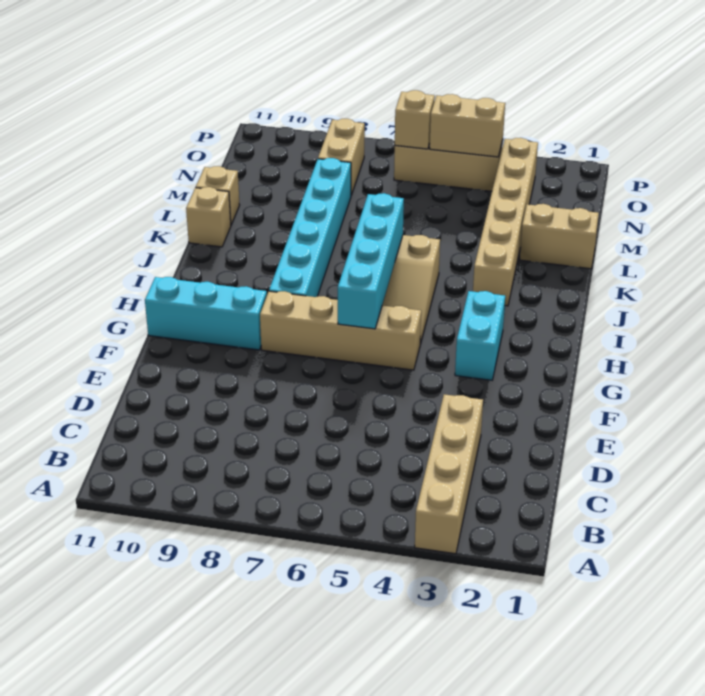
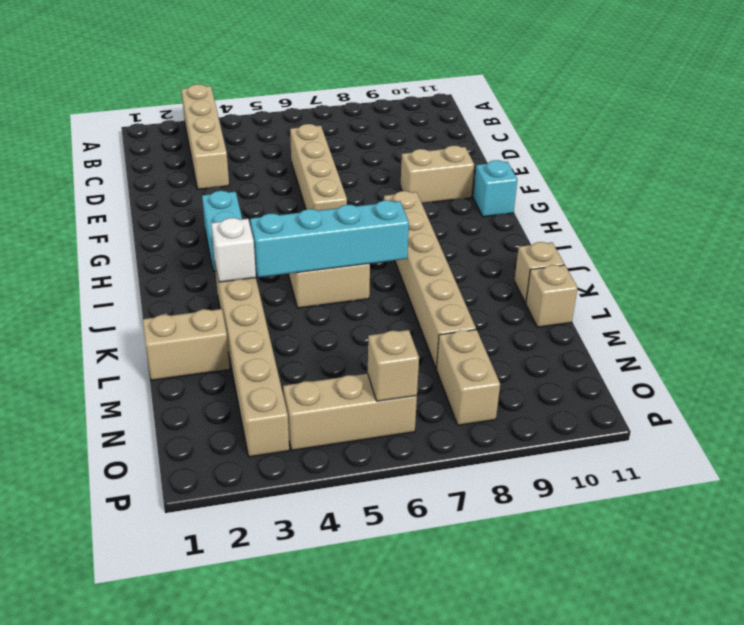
tan 1x4 brick [260,291,421,370] -> tan 1x4 brick turned to [290,124,347,211]
cyan 1x4 brick [338,193,404,329] -> cyan 1x4 brick turned to [250,200,409,277]
cyan 1x3 brick [145,277,267,350] -> cyan 1x1 brick [473,160,517,217]
cyan 1x6 brick [269,158,351,297] -> tan 1x6 brick [384,191,476,369]
none -> white 1x1 brick [211,218,256,282]
tan 1x2 brick [430,94,505,157] -> tan 1x2 brick moved to [400,146,474,203]

